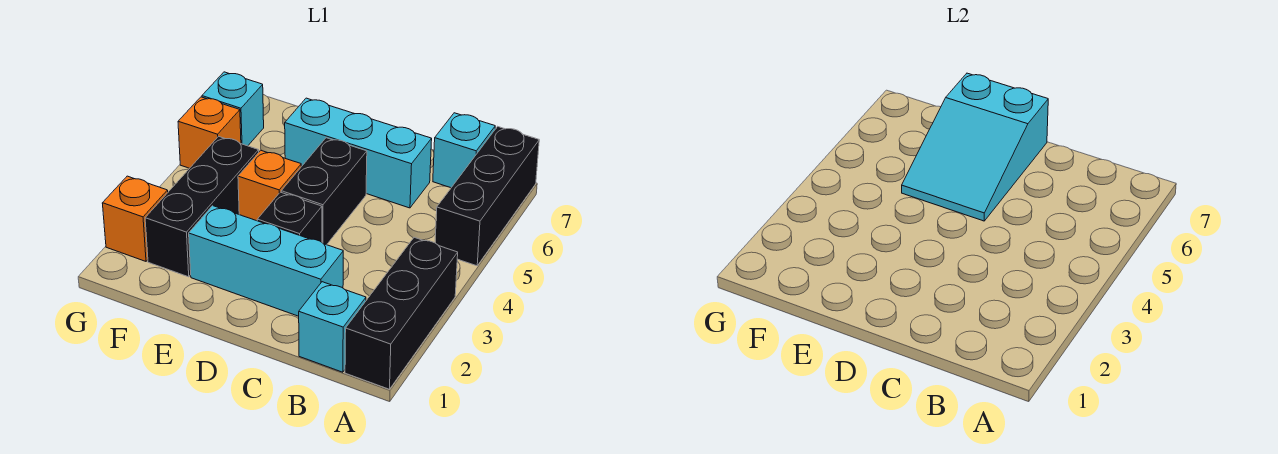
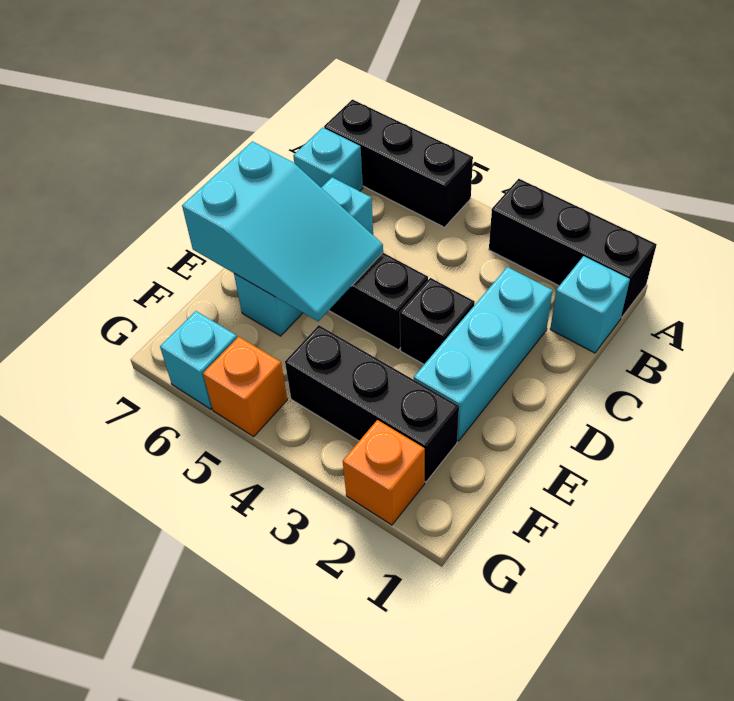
orange 1x1 brick [238,150,301,221] -> none

